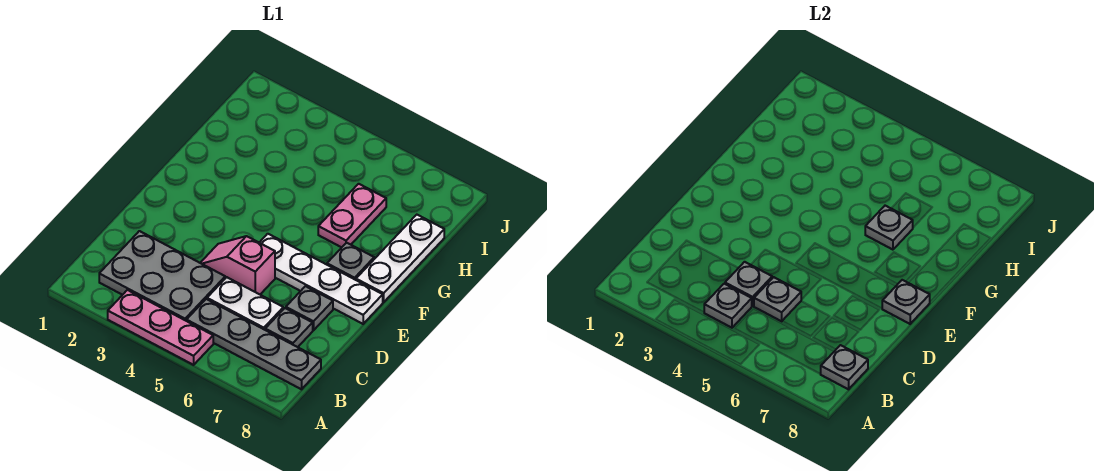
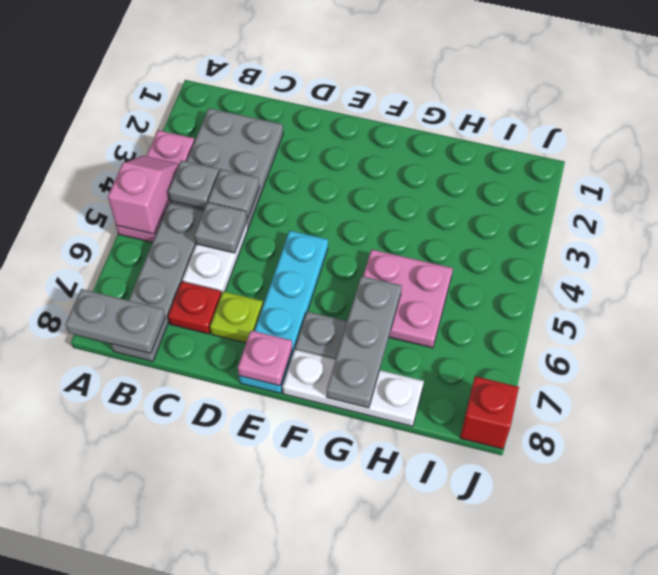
grey 1x1 plate [821,345,868,389] -> grey 1x2 plate [65,289,165,353]
grey 1x1 plate [265,308,313,347] -> red 1x1 plate [168,281,222,334]
pink 1x2 slope [201,236,275,294] -> pink 1x2 slope moved to [108,156,179,234]
grey 1x1 plate [286,286,333,330] -> lime 1x1 plate [210,291,263,343]
white 1x4 plate [259,234,383,324] -> cyan 1x4 plate [239,230,328,393]
grey 1x1 plate [882,280,930,324] -> pink 1x1 plate [238,330,292,386]
pink 1x2 plate [318,184,386,247] -> pink 2x2 plate [363,249,453,348]
grey 1x1 plate [865,206,913,250] -> grey 1x3 plate [327,276,402,408]
none -> red 1x1 brick [460,376,519,449]

